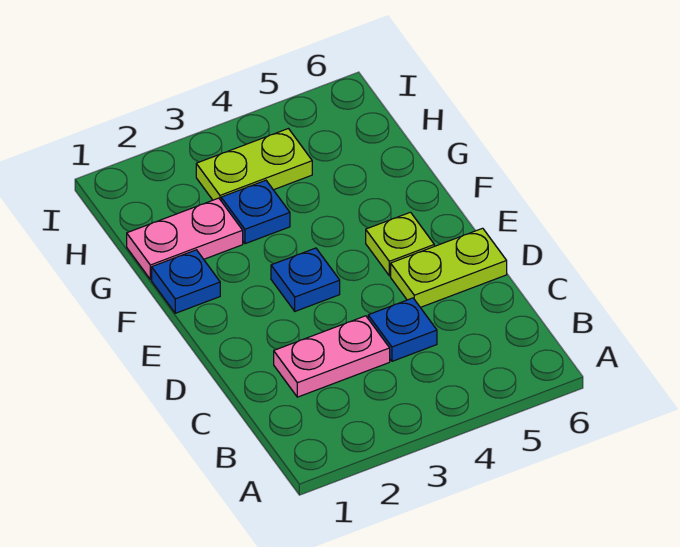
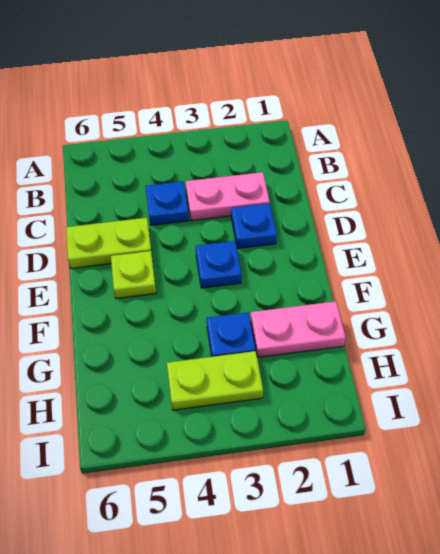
blue 1x1 plate [152,250,220,313] -> blue 1x1 plate moved to [231,203,277,249]

